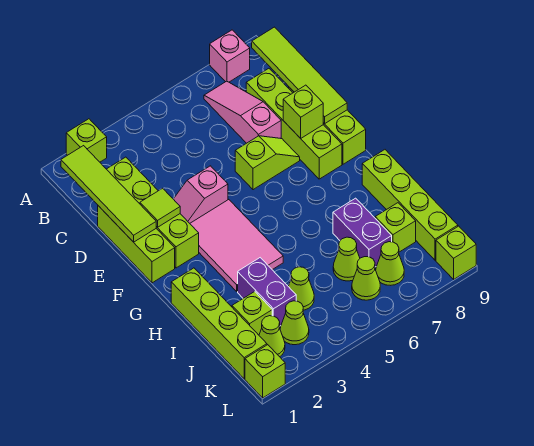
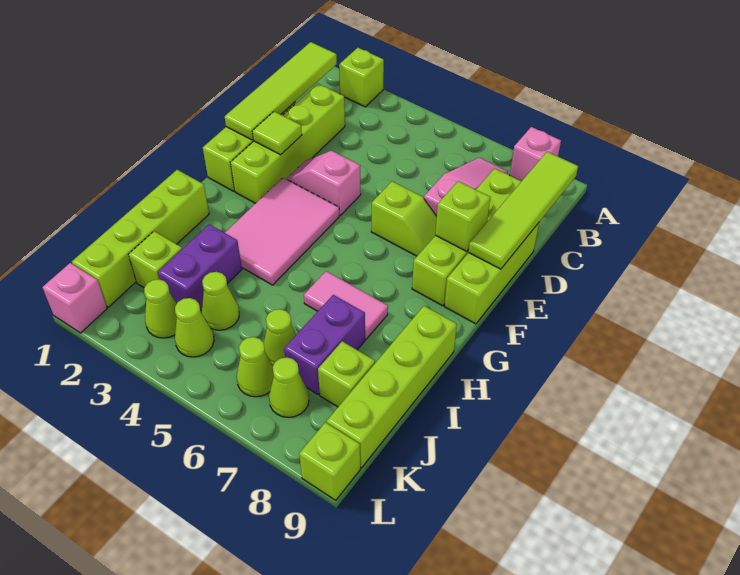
none -> pink 1x2 tile [304,271,388,339]
lime 1x1 cone [259,316,285,357] -> lime 1x1 cone moved to [175,298,214,357]
lime 1x1 brick [245,345,285,398] -> pink 1x1 brick [43,263,107,333]

